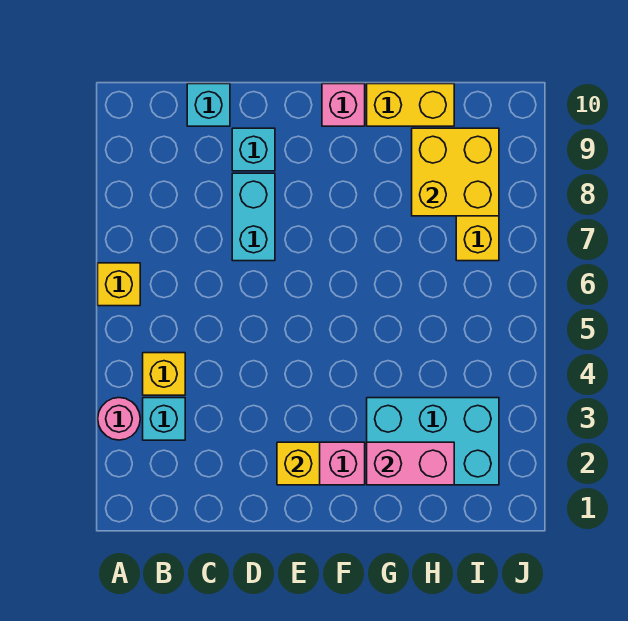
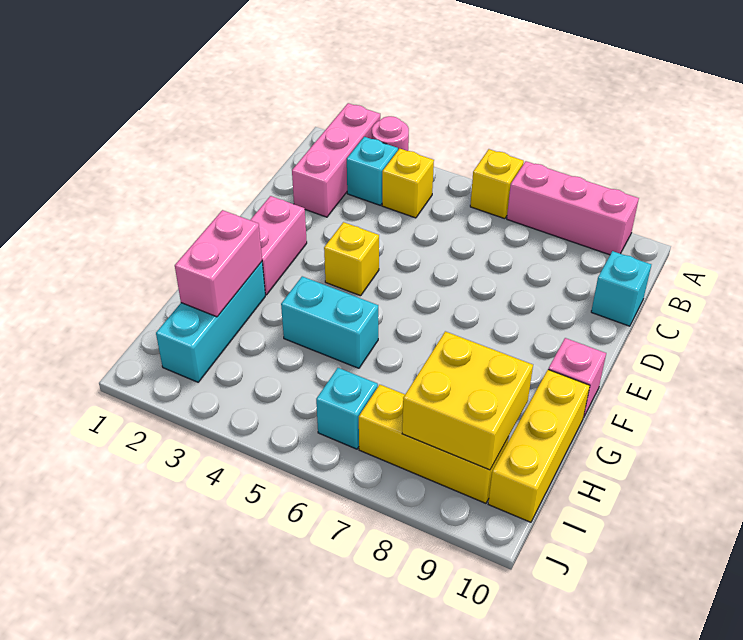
none -> pink 1x3 brick [292,103,380,217]
none -> pink 1x3 brick [507,161,639,255]
cyan 1x2 brick [232,173,275,261] -> cyan 1x2 brick moved to [281,276,378,368]
cyan 1x1 brick [232,128,275,171] -> cyan 1x1 brick moved to [316,368,378,449]
yellow 1x1 brick [277,442,320,485] -> yellow 1x1 brick moved to [324,222,379,296]
cyan 2x3 brick [367,398,499,485] -> cyan 1x3 brick [156,262,265,382]
yellow 1x2 brick [367,84,454,126] -> yellow 1x3 brick [488,370,590,522]

